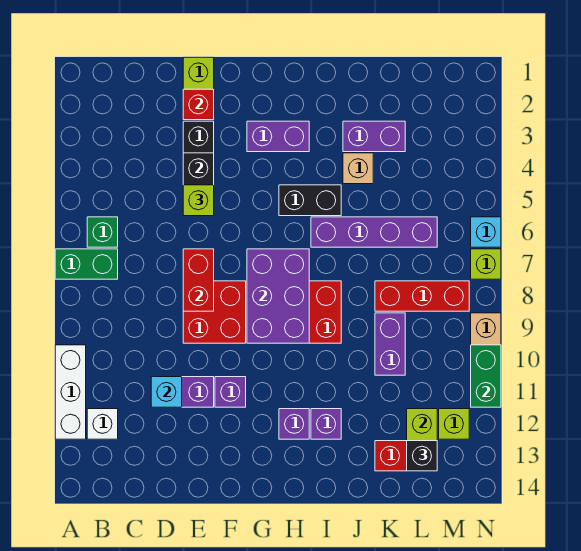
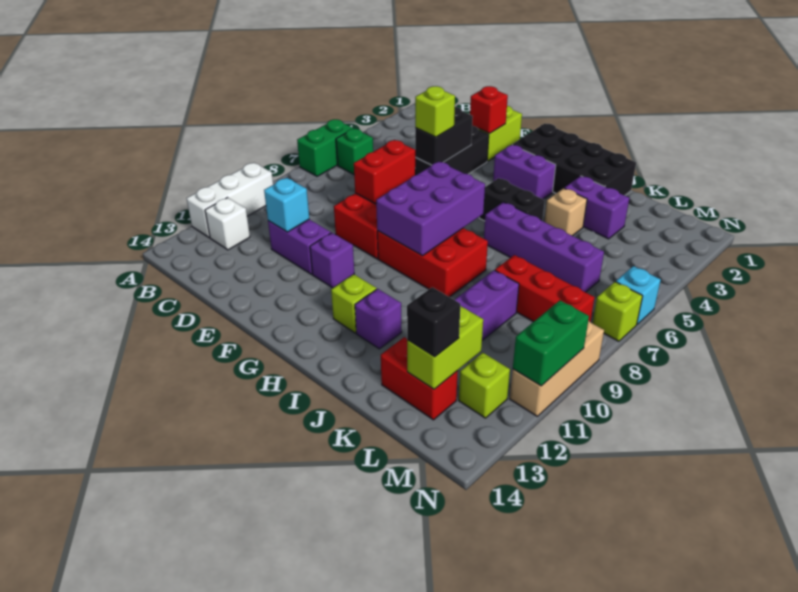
green 1x2 brick [55,249,118,279] -> green 1x2 brick turned to [297,119,354,176]
none -> black 2x4 brick [512,124,636,195]
purple 1x1 brick [279,409,309,439] -> lime 1x1 brick [331,274,377,333]

